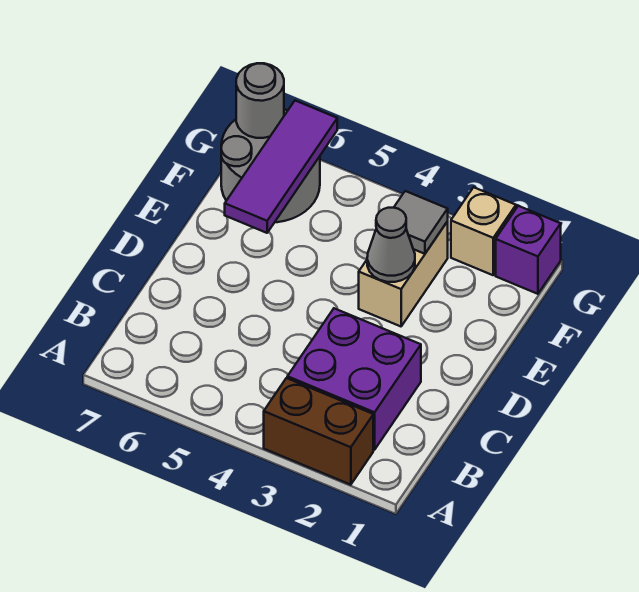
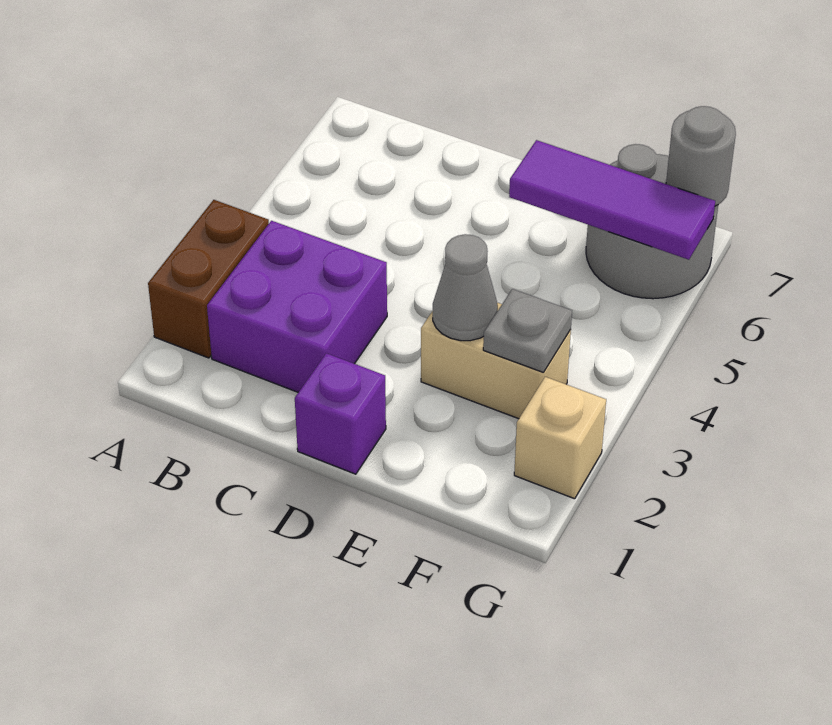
grey 1x1 tile [394,191,448,254] -> grey 1x1 plate [483,289,572,373]
purple 1x1 brick [496,206,561,294] -> purple 1x1 brick moved to [295,353,386,474]

